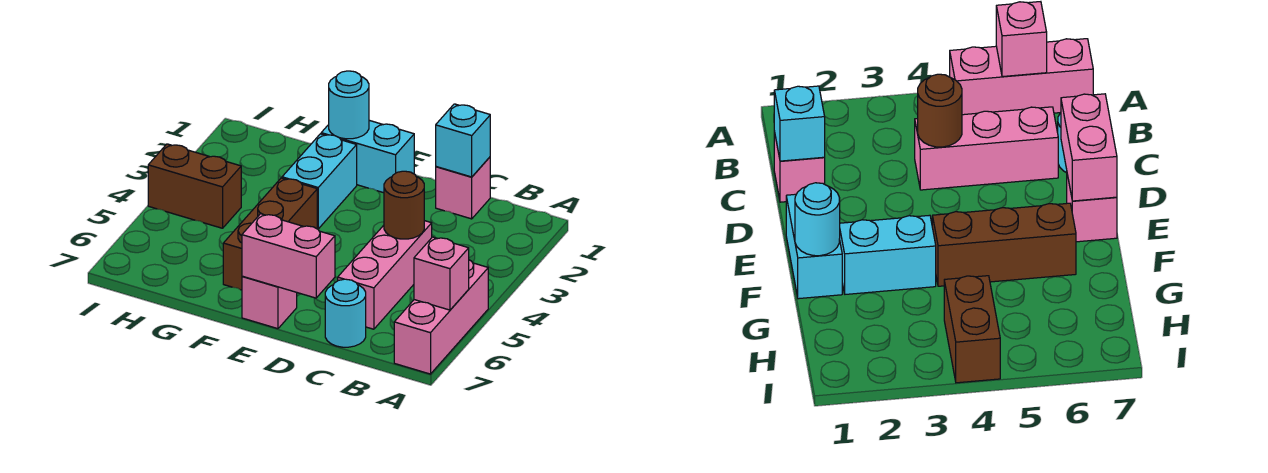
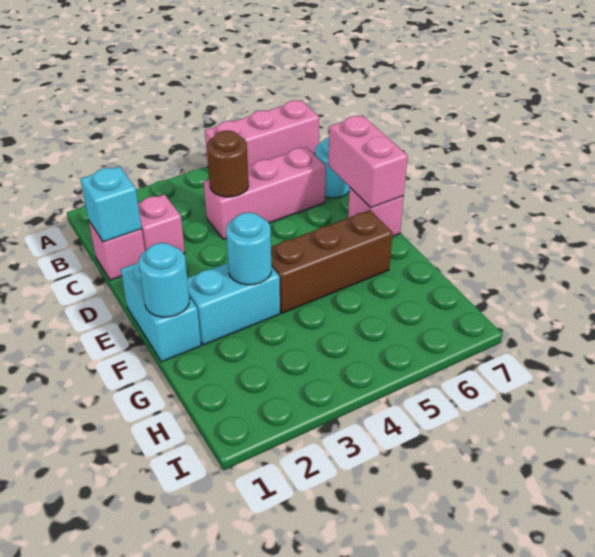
pink 1x1 brick [414,237,469,310] -> pink 1x1 brick moved to [138,194,185,254]
none -> cyan 1x1 round brick [226,212,272,285]
brown 1x2 brick [148,144,241,228] -> none

